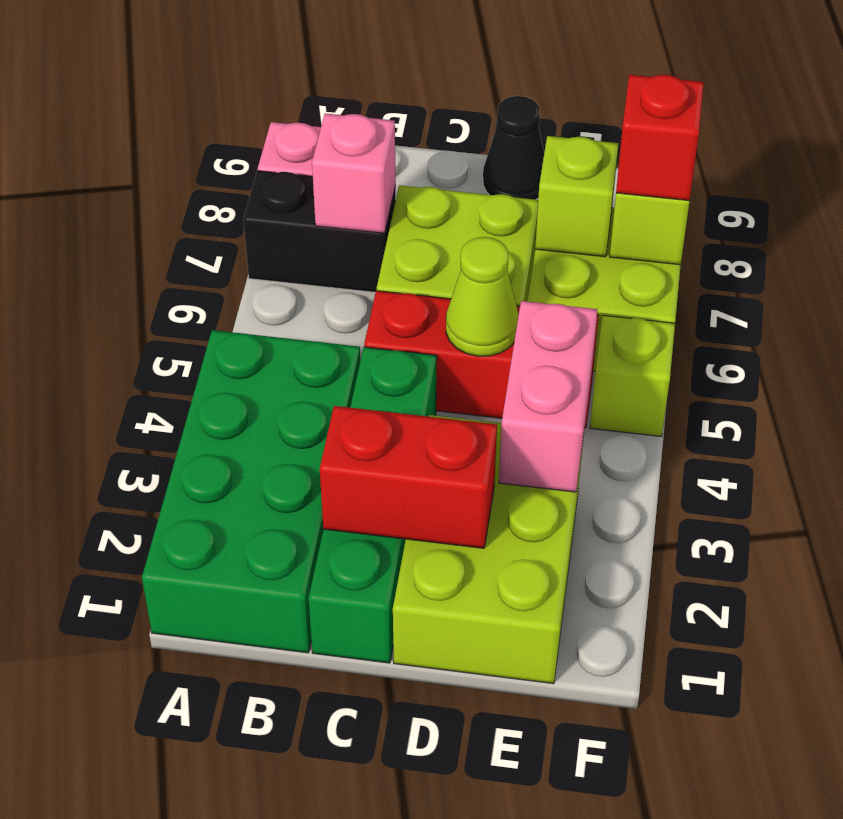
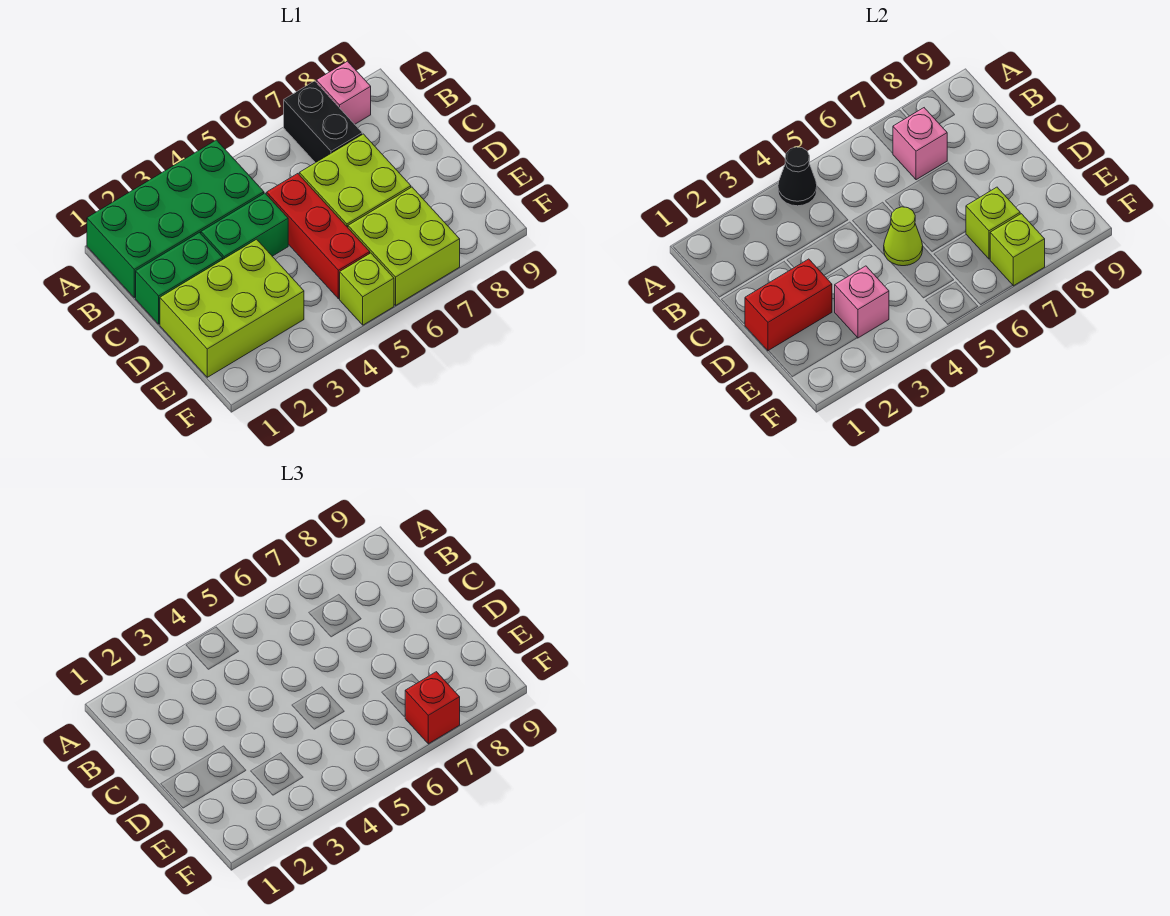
red 1x2 brick [320,406,497,548] -> red 1x2 brick turned to [745,259,832,351]
black 1x1 cone [483,96,544,200] -> black 1x1 cone moved to [778,147,817,206]
pink 1x2 brick [499,301,598,492] -> pink 1x1 brick [835,266,889,338]

